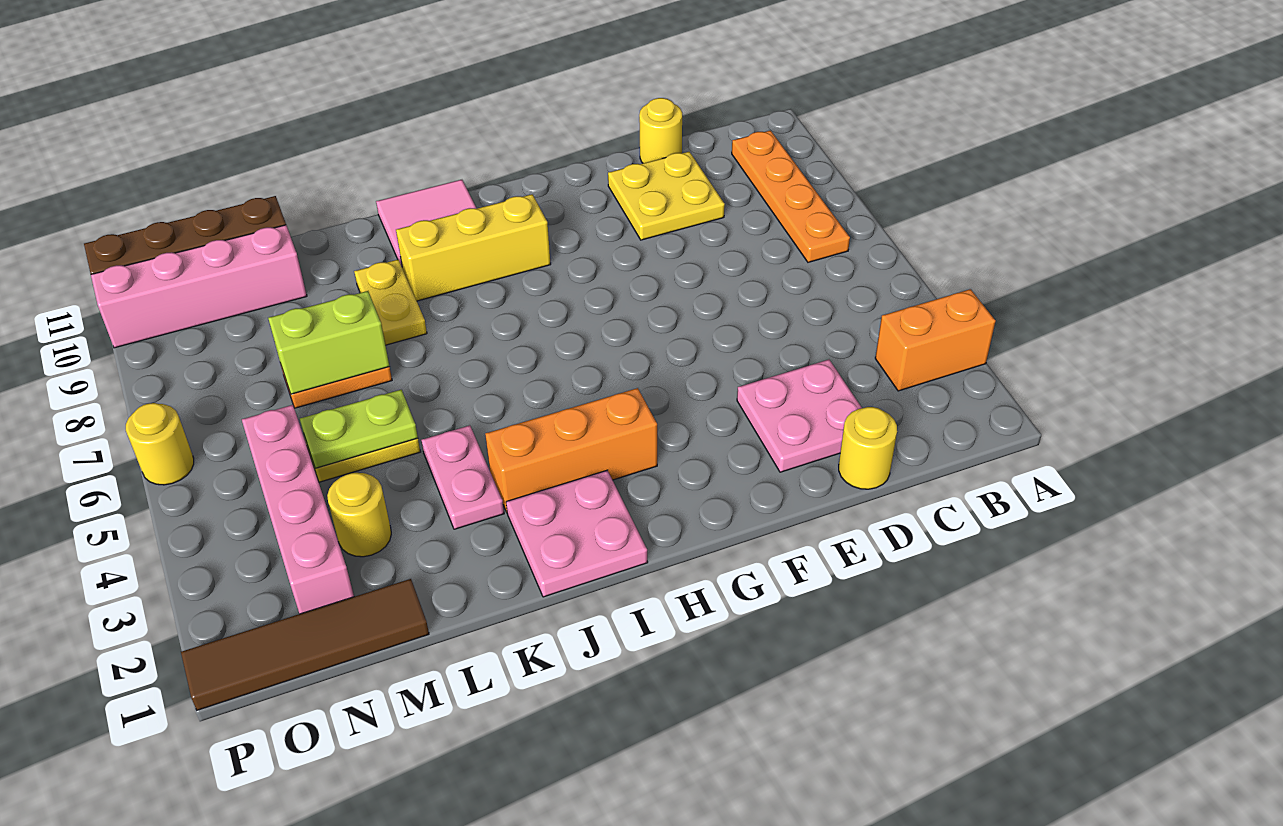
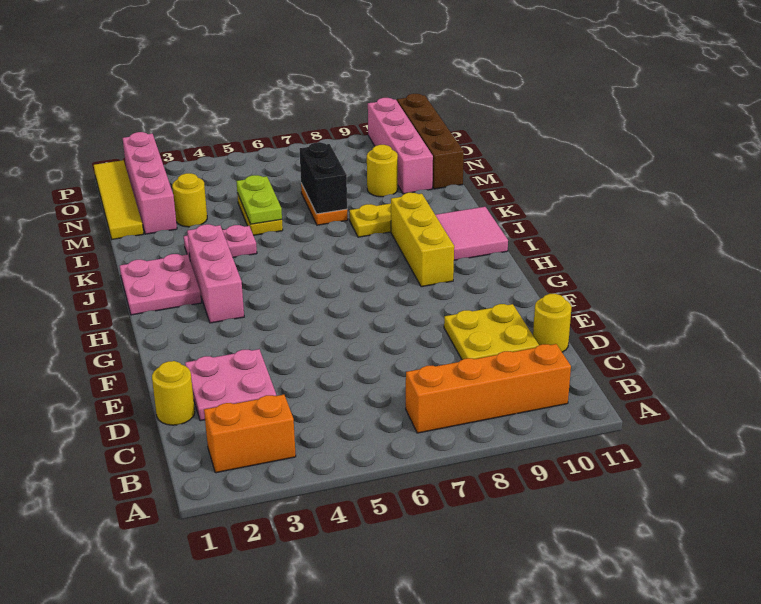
orange 1x2 brick [875,289,996,391] -> orange 1x2 brick turned to [204,395,296,473]
orange 1x4 plate [732,130,850,262] -> orange 1x4 brick [406,344,571,433]
orange 1x3 brick [485,388,657,512] -> pink 1x3 brick [187,224,244,323]
lime 1x2 brick [268,291,390,394] -> black 1x2 brick [299,142,347,214]
brown 1x4 tile [181,579,429,710] -> yellow 1x4 tile [94,160,143,239]
pink 1x4 brick [242,405,354,614] -> pink 1x4 brick turned to [123,132,177,234]
yellow 1x1 round brick [126,403,194,485] -> yellow 1x1 round brick moved to [367,145,398,197]

